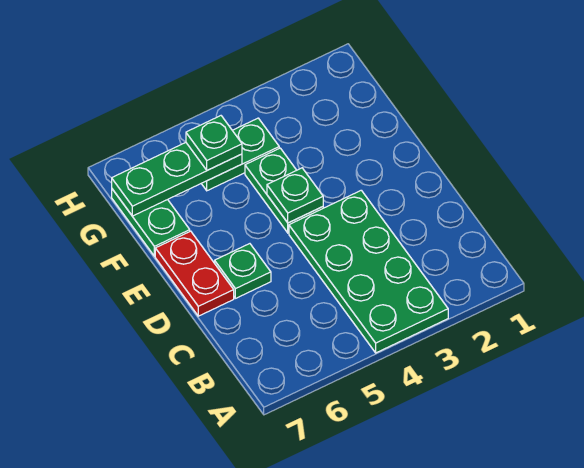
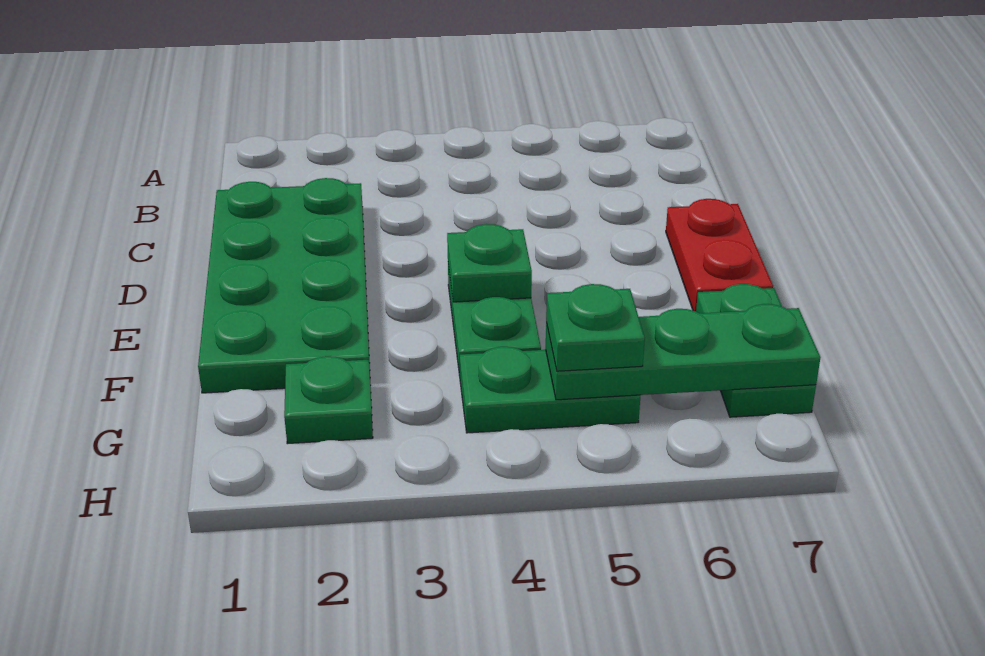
green 2x4 plate [289,190,448,353] -> green 2x4 plate moved to [198,178,370,393]
green 1x1 plate [215,244,271,298] -> green 1x1 plate moved to [284,356,373,444]

